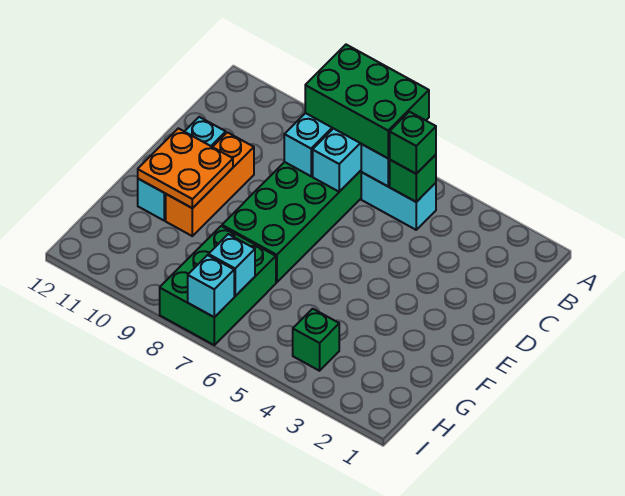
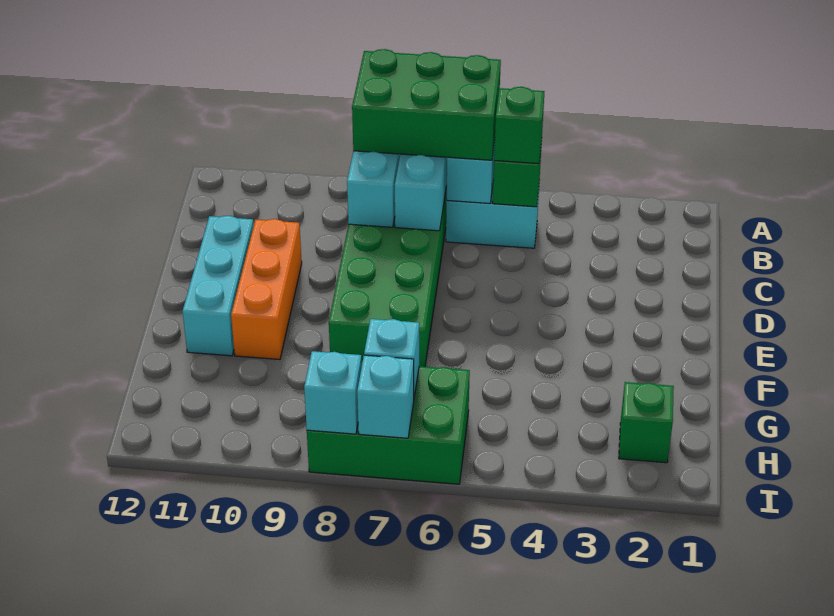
orange 2x2 plate [138,128,233,208] -> none
green 2x3 brick [160,226,276,345] -> green 2x3 brick turned to [307,362,470,484]
green 1x1 brick [293,309,339,371] -> green 1x1 brick moved to [619,382,674,463]
none -> cyan 1x1 brick [304,351,362,434]

